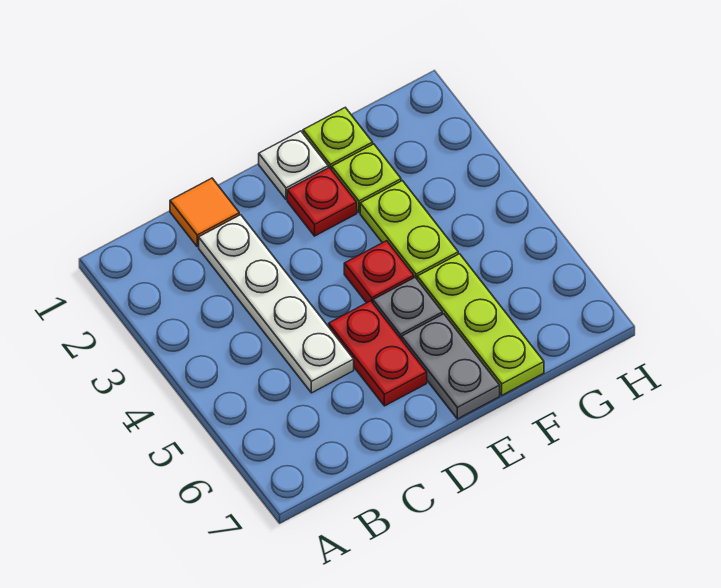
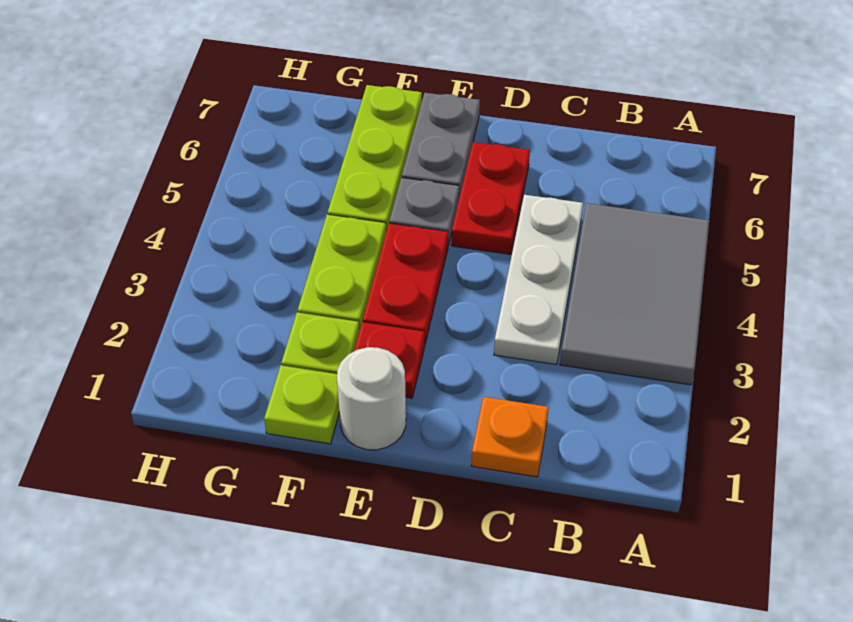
none -> grey 2x3 tile [560,203,709,385]
orange 1x1 tile [170,178,239,246] -> orange 1x1 plate [471,397,549,477]
white 1x4 plate [199,215,354,393] -> white 1x3 plate [494,195,583,365]
white 1x1 plate [259,131,328,199] -> white 1x1 round brick [337,347,406,450]
red 1x1 plate [344,241,414,303] -> red 1x2 plate [363,223,448,343]

